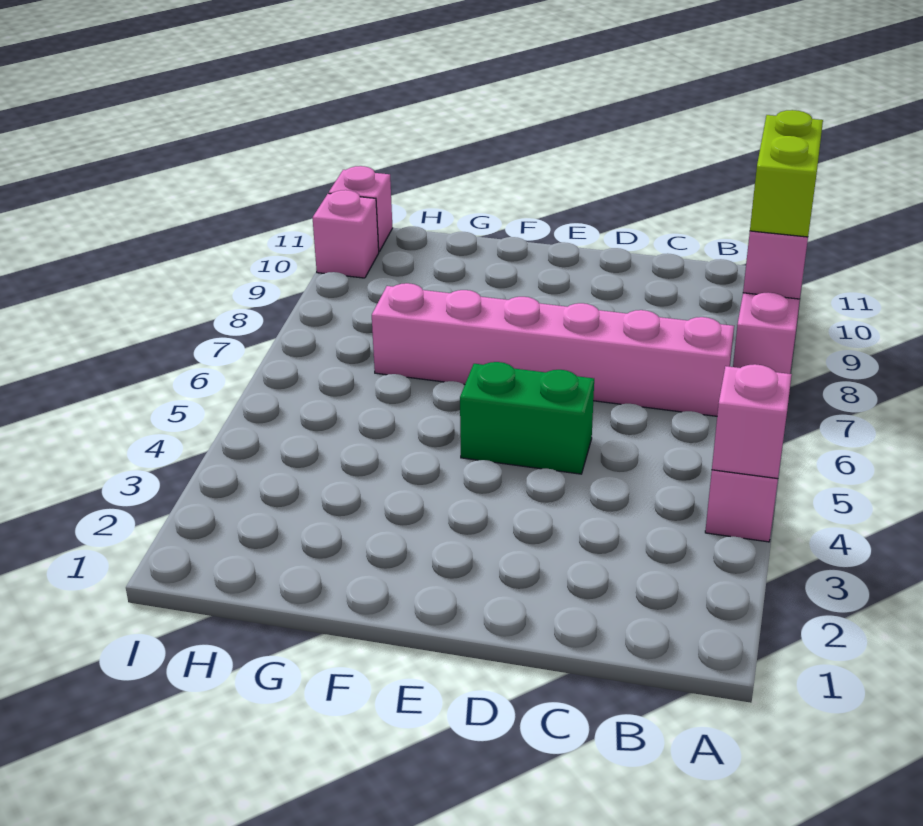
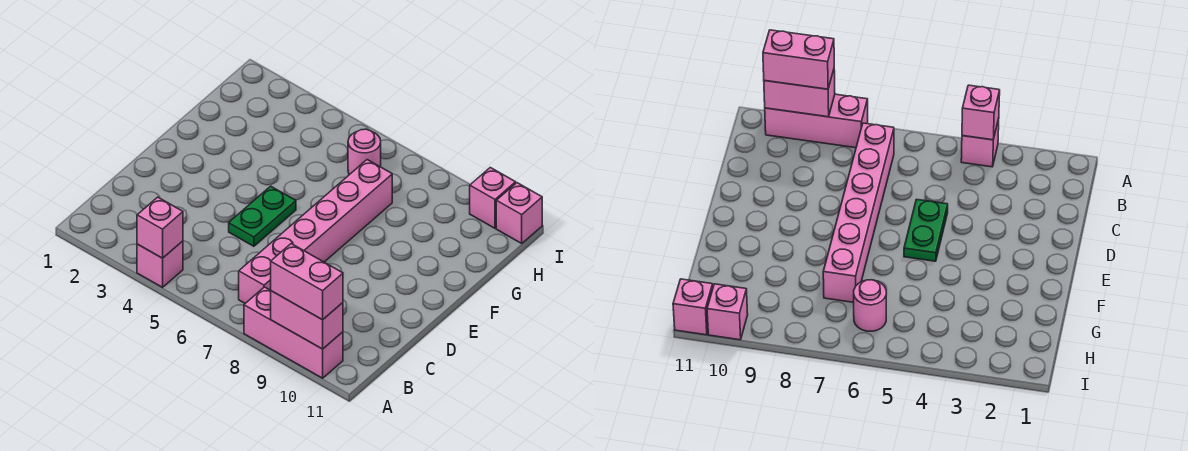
lime 1x2 brick [750,110,823,237] -> pink 1x2 brick [271,244,343,320]
green 1x2 brick [460,362,594,474] -> green 1x2 plate [229,186,296,246]
none -> pink 1x1 round brick [348,129,381,175]

